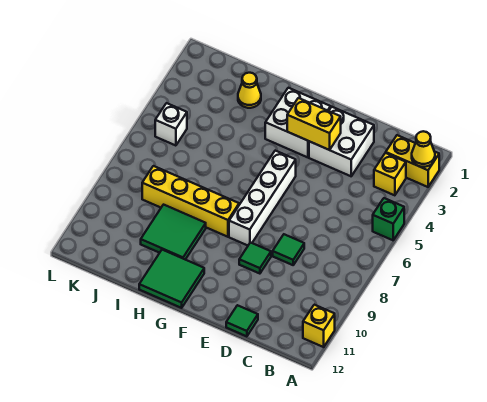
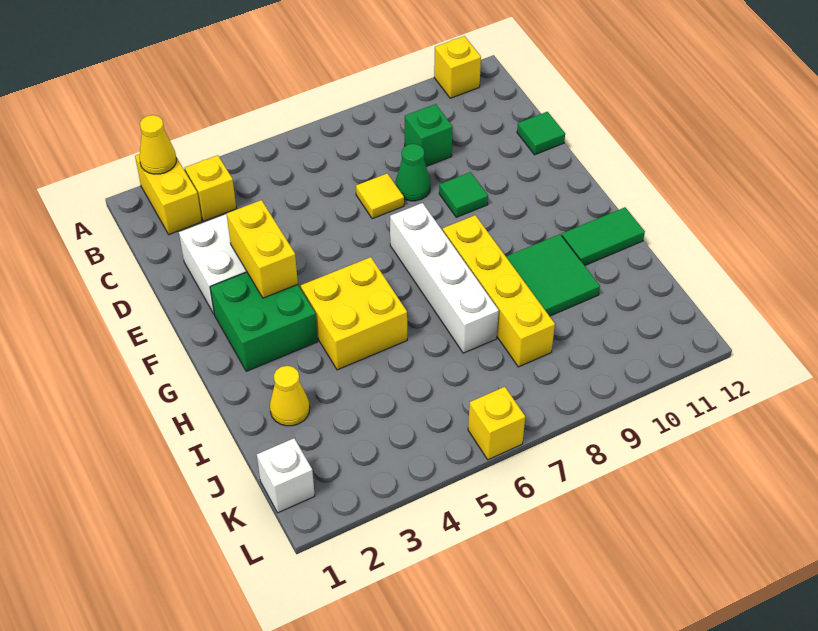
green 1x1 brick [373,198,404,240] -> green 1x1 brick moved to [405,104,453,166]
none -> yellow 1x1 tile [356,173,404,219]
green 1x1 tile [273,234,304,265] -> green 1x1 cone [395,144,431,201]
white 2x2 brick [265,88,331,157] -> green 2x2 brick [210,272,318,371]
white 1x4 brick [229,151,296,245] -> white 1x4 brick turned to [390,203,499,353]
none -> yellow 2x2 brick [301,257,407,370]
green 2x2 tile [139,250,204,308] -> green 1x2 tile [562,207,645,266]
white 1x1 brick [155,103,187,146] -> white 1x1 brick moved to [257,438,315,513]
none -> yellow 1x1 brick [468,387,525,460]

